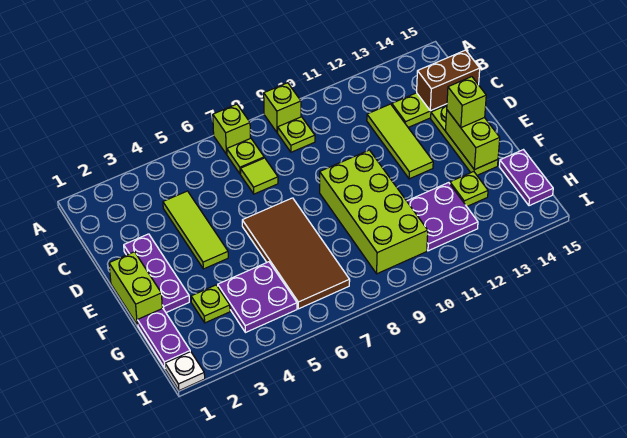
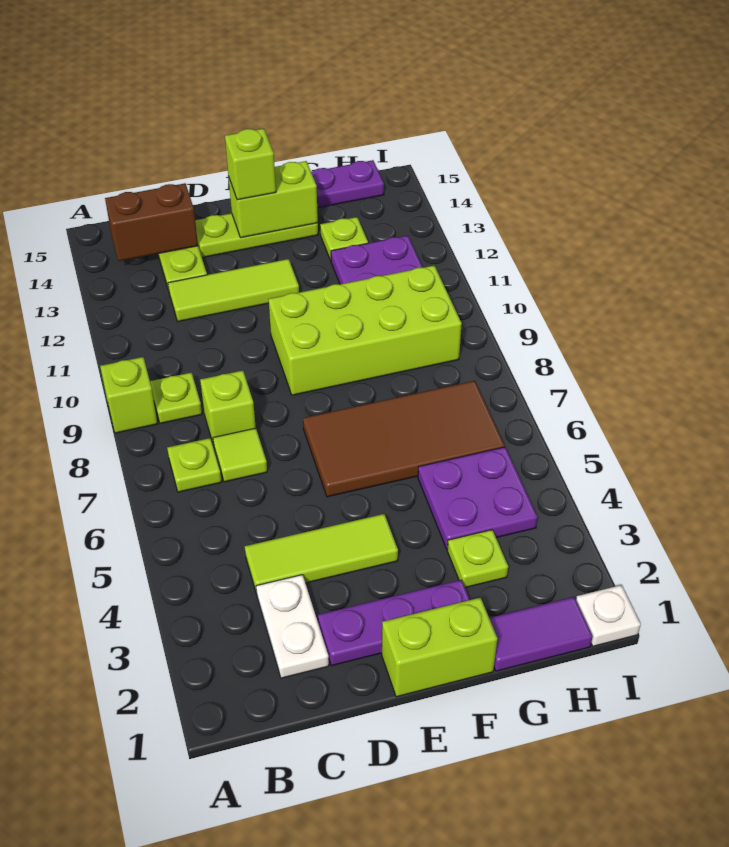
lime 1x1 brick [213,104,250,154] -> lime 1x1 brick moved to [200,371,256,446]
none -> white 1x2 plate [256,575,329,678]
brown 1x2 brick [417,50,480,111] -> brown 1x2 brick turned to [105,183,198,261]
purple 1x2 plate [137,308,190,368] -> purple 1x2 tile [489,597,593,671]

